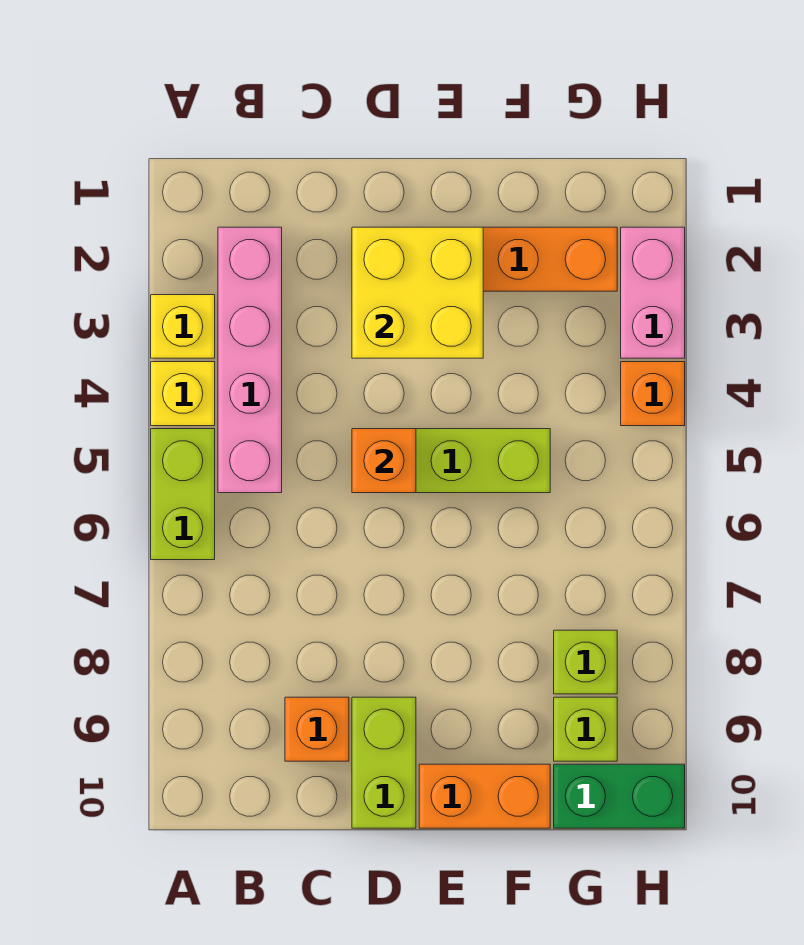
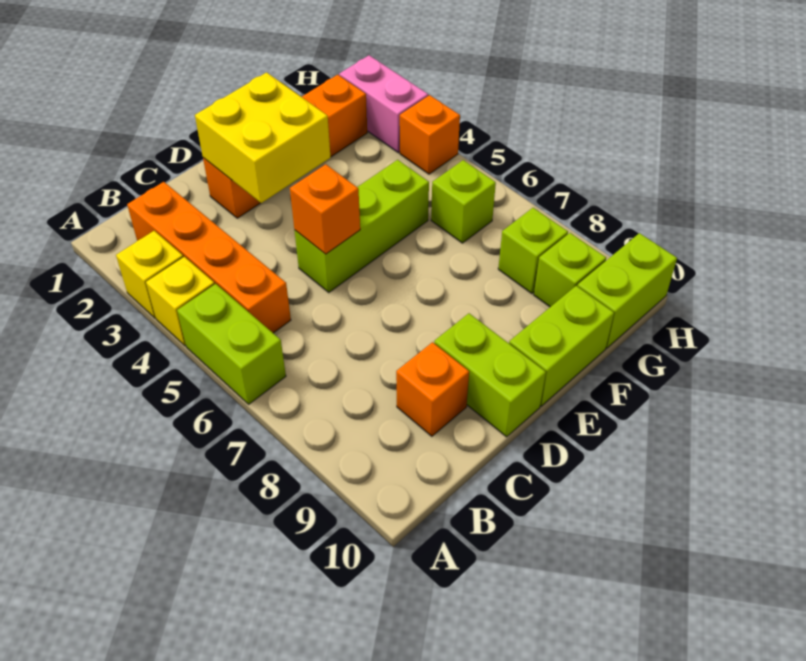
pink 1x4 brick [218,227,282,493] -> orange 1x4 brick [127,182,291,333]
orange 1x2 brick [419,764,550,828] -> lime 1x2 brick [509,286,614,406]
none -> lime 1x1 brick [431,160,496,243]
green 1x2 brick [554,764,685,828] -> lime 1x2 brick [577,233,677,348]

